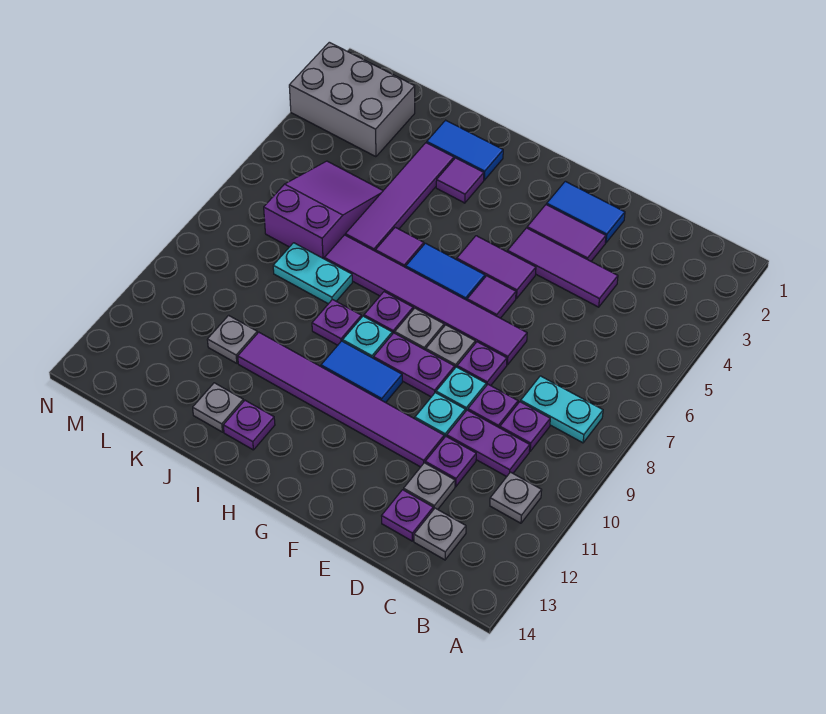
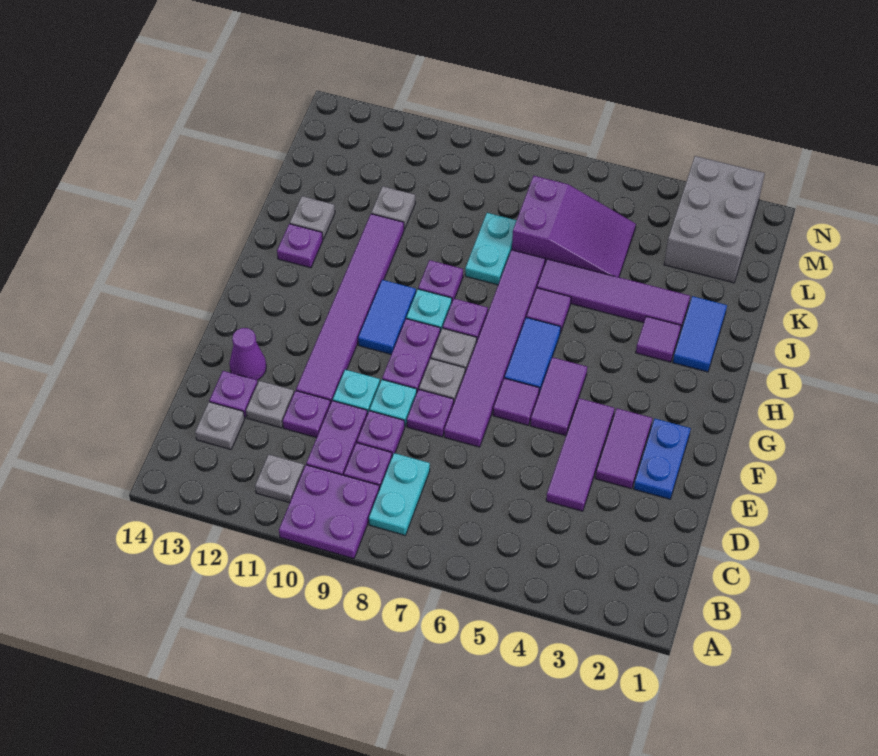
none -> purple 2x2 plate [279,465,379,559]
blue 1x2 tile [547,181,625,243] -> blue 1x2 plate [634,419,691,499]
none -> purple 1x1 cone [229,328,266,380]

